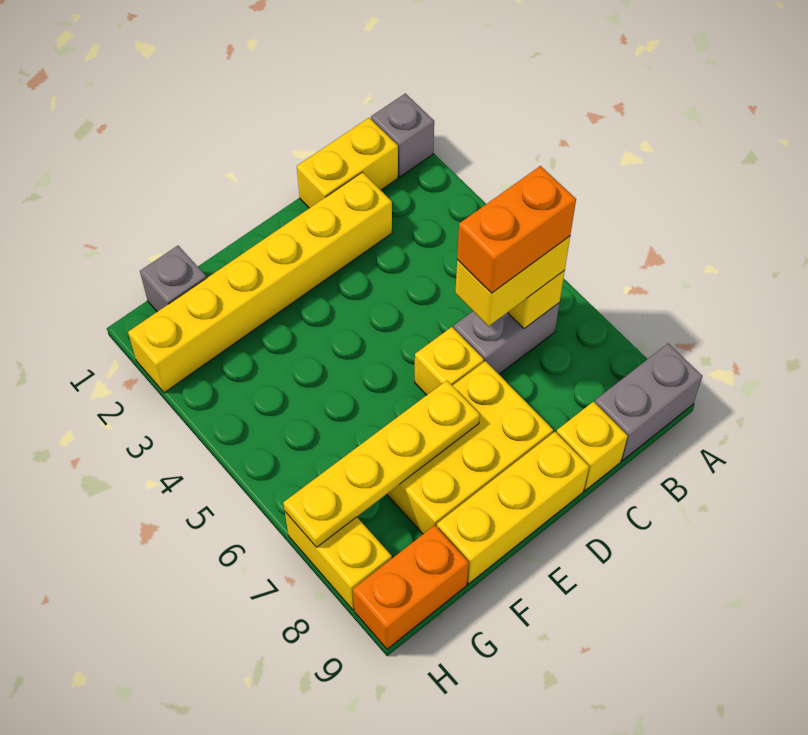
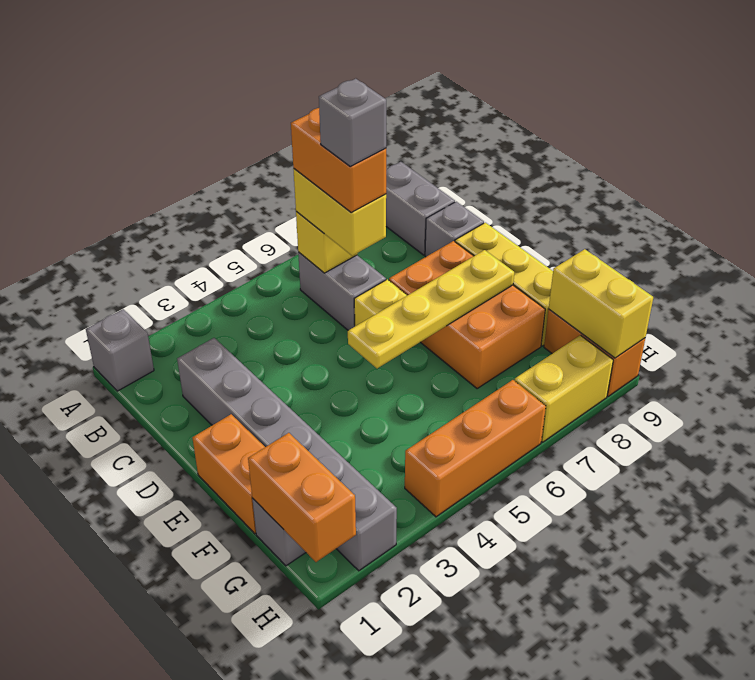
yellow 1x2 brick [297,118,398,208] -> yellow 1x2 brick moved to [549,249,653,358]
yellow 1x6 brick [128,172,392,393] -> grey 1x6 brick [177,338,397,571]
none -> grey 1x1 brick [319,79,386,166]
yellow 1x1 brick [556,402,628,491] -> grey 1x1 brick [425,202,484,257]
yellow 2x3 brick [387,361,553,534] -> orange 2x3 brick [389,241,545,389]
none -> orange 1x2 brick [193,414,265,534]
yellow 1x4 plate [283,380,480,547] -> yellow 1x4 plate turned to [348,250,514,368]
none -> orange 1x2 brick [248,433,356,562]
none -> orange 1x3 brick [405,380,546,517]

